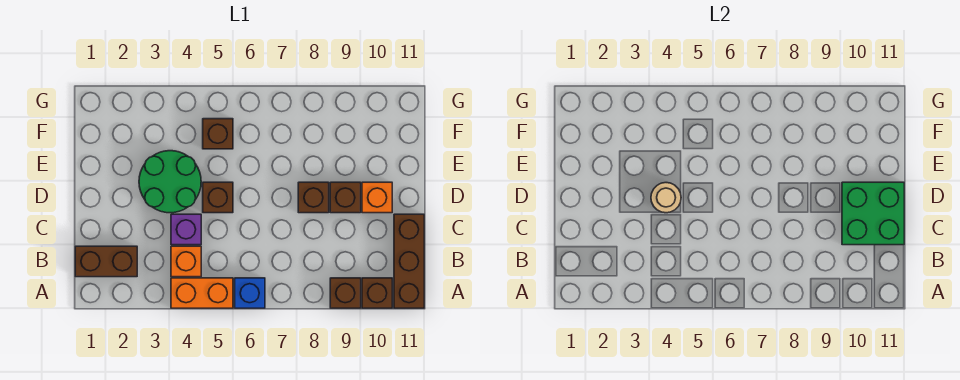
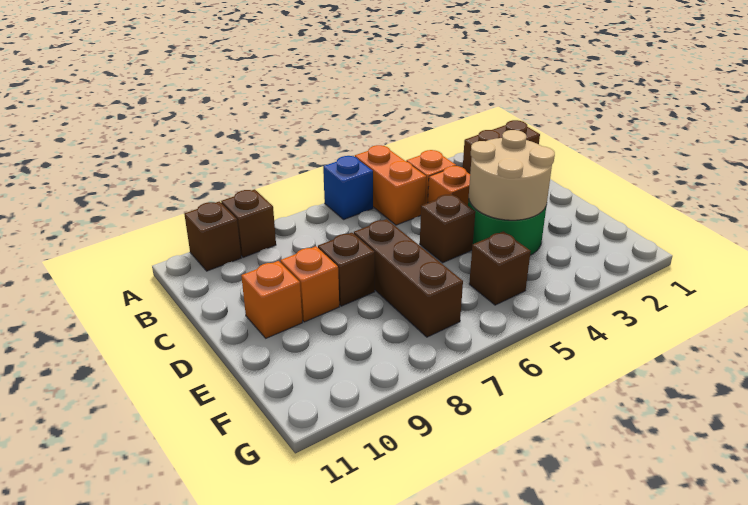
orange 1x2 brick [171,278,233,308] -> orange 1x2 brick turned to [355,145,426,225]
brown 1x3 brick [394,214,424,308] -> brown 1x3 brick moved to [354,219,463,337]
purple 1x1 brick [171,214,201,245] -> orange 1x1 brick [428,166,470,206]
green 2x2 brick [842,182,904,245] -> none
tan 1x1 round brick [651,183,681,213] -> tan 2x2 round brick [469,130,555,220]
brown 1x1 brick [330,182,361,213] -> orange 1x1 brick [280,246,339,322]

